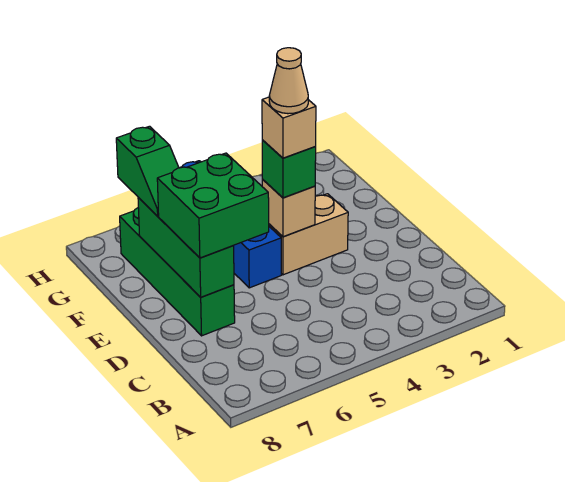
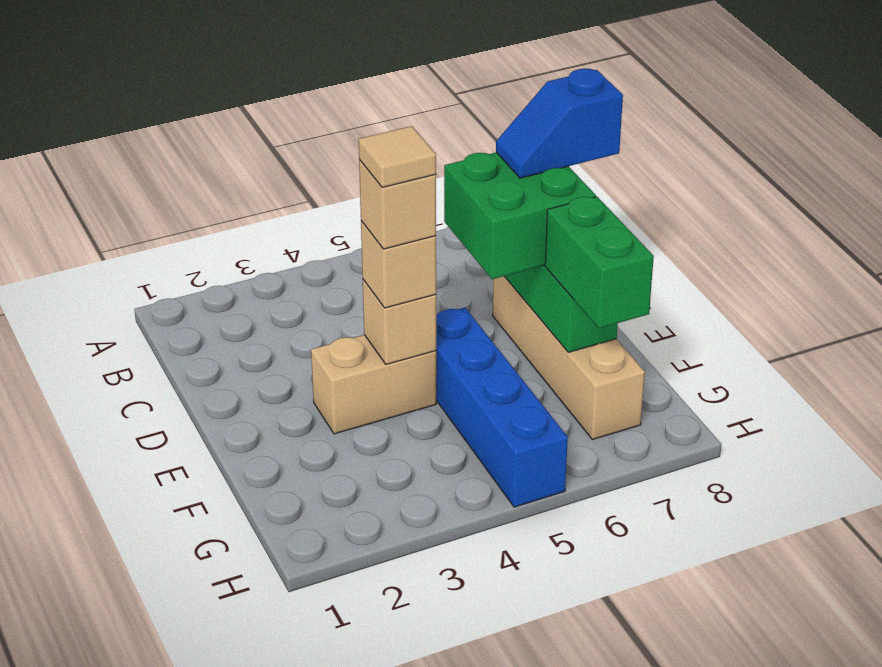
green 1x4 brick [120,208,235,336] -> tan 1x4 brick [493,276,645,440]
none -> blue 1x2 slope [496,69,623,178]
green 1x1 brick [262,140,316,198] -> tan 1x1 brick [361,221,436,308]
tan 1x1 cone [269,48,308,114] -> tan 1x1 tile [359,126,436,188]
green 1x2 slope [116,126,179,216] -> green 1x2 brick [545,197,654,328]

